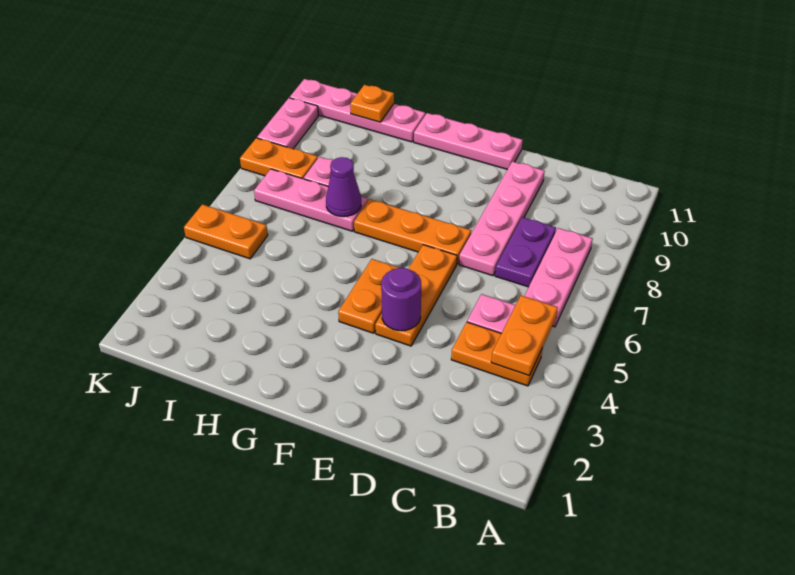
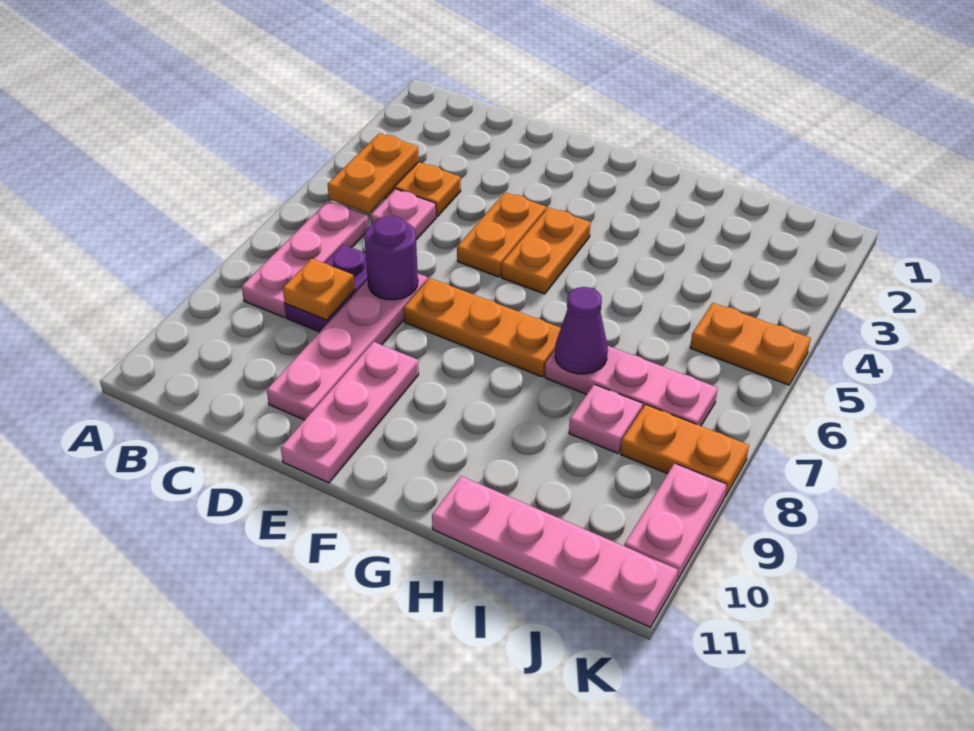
orange 1x3 plate [375,245,457,346] -> orange 1x2 plate [457,192,546,277]
purple 1x1 round brick [381,268,421,331] -> purple 1x1 round brick moved to [364,216,418,300]
pink 1x3 plate [414,113,523,169] -> pink 1x3 plate turned to [281,342,419,483]
orange 1x1 plate [350,85,394,122] -> orange 1x1 plate moved to [283,259,355,320]

